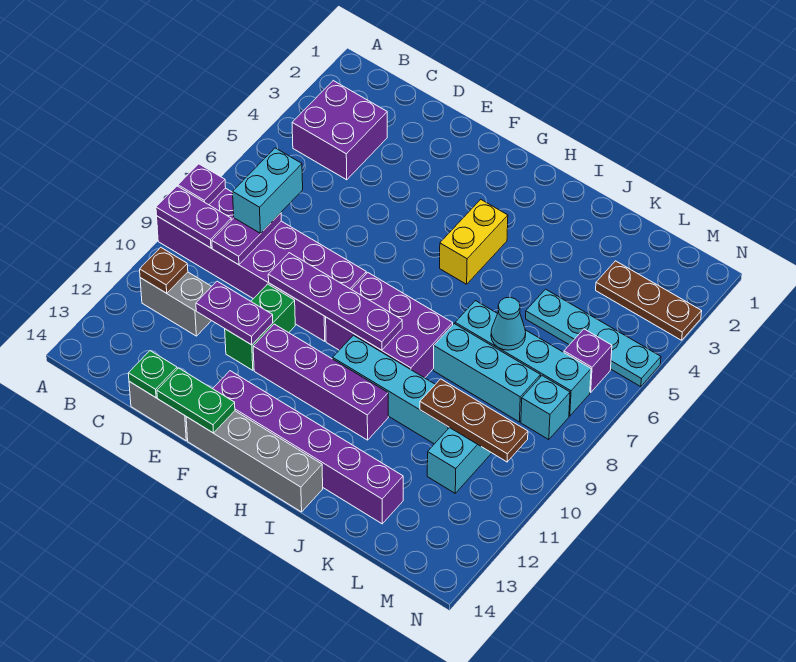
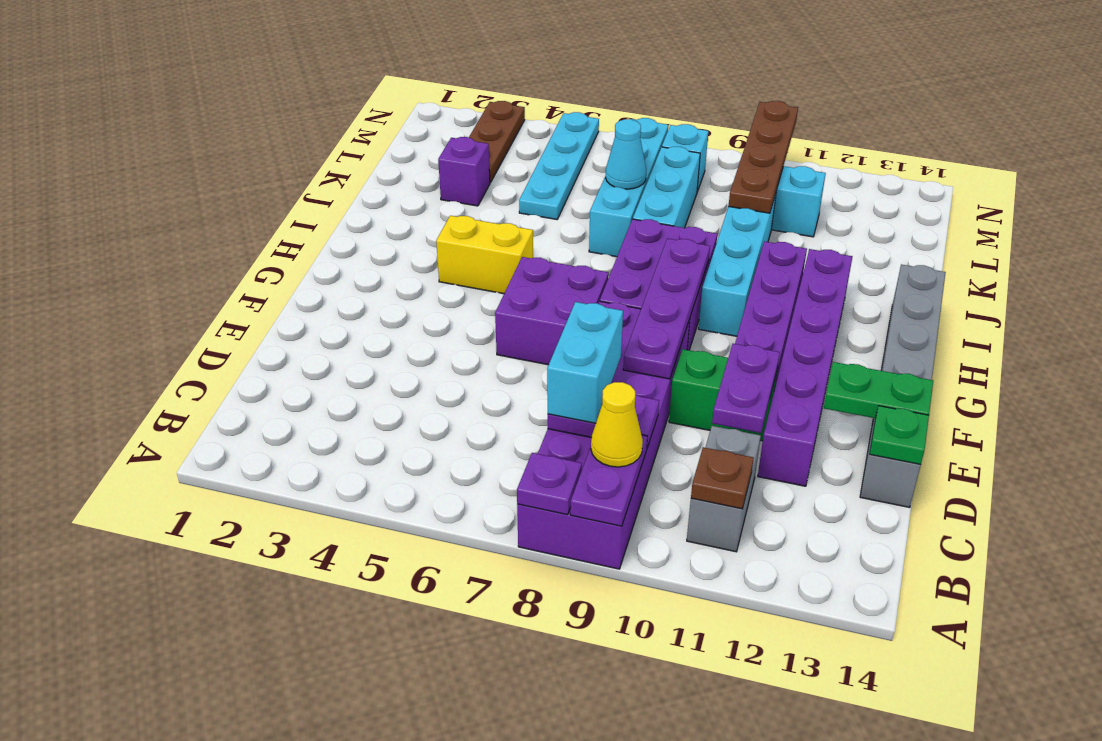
purple 2x2 brick [292,81,387,180] -> purple 2x2 brick moved to [495,257,609,365]
none -> yellow 1x1 cone [591,382,643,467]
cyan 1x2 brick [233,148,303,233] -> cyan 1x2 brick turned to [547,302,623,423]
green 1x2 plate [157,368,235,433] -> green 1x2 plate turned to [824,362,933,418]
purple 1x6 brick [213,371,403,524] -> purple 1x6 brick moved to [758,249,852,486]
brown 1x3 plate [420,379,528,462] -> brown 1x4 plate [728,101,798,213]
purple 1x1 brick [564,329,612,392] -> purple 1x1 brick moved to [438,137,490,206]

